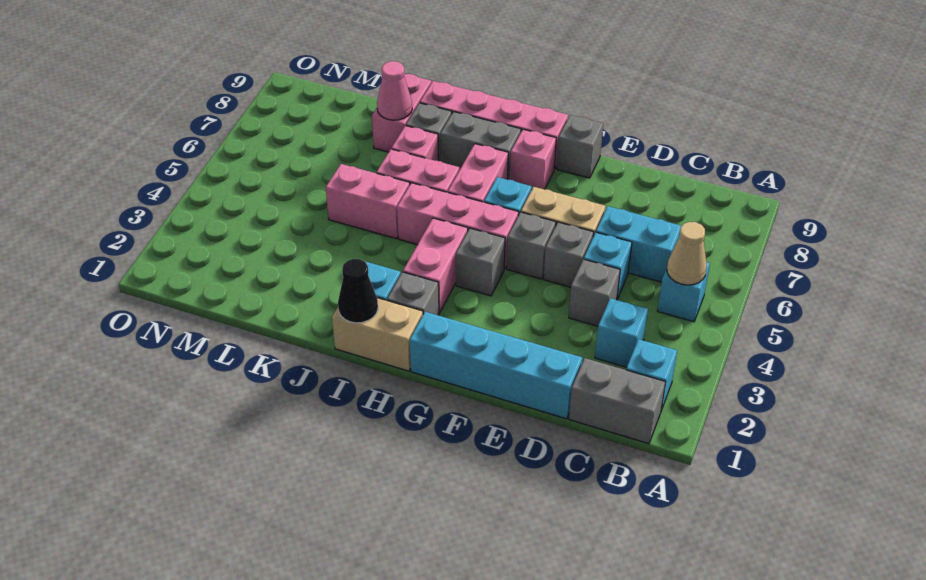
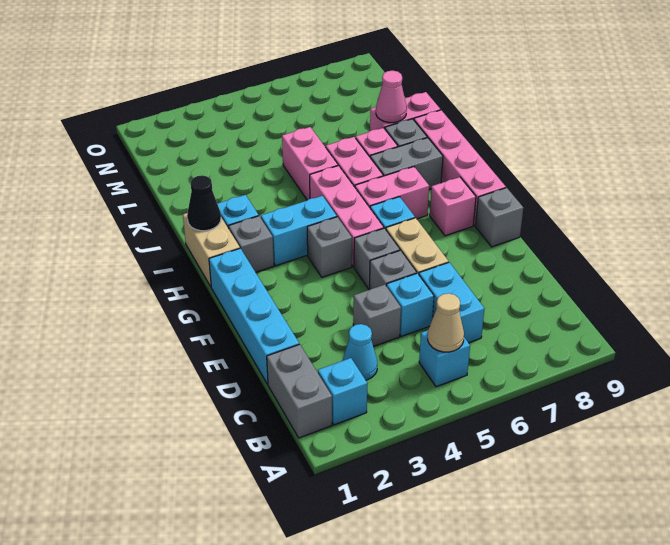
cyan 1x1 brick [595,298,648,367] -> cyan 1x1 cone [342,324,377,380]
pink 1x2 brick [403,218,468,313] -> cyan 1x2 brick [261,196,337,266]
grey 1x2 brick [440,112,521,180] -> grey 1x2 brick turned to [370,138,443,189]

